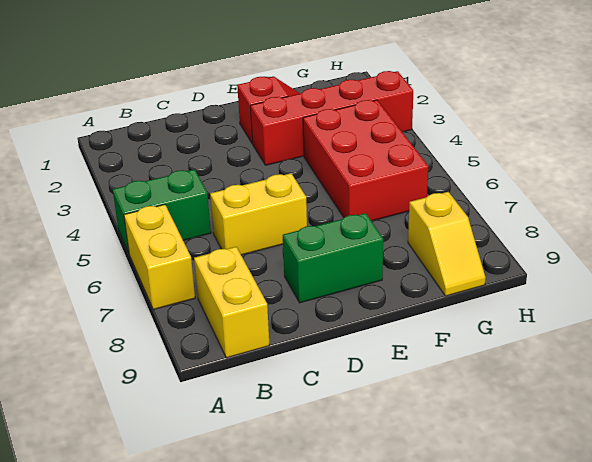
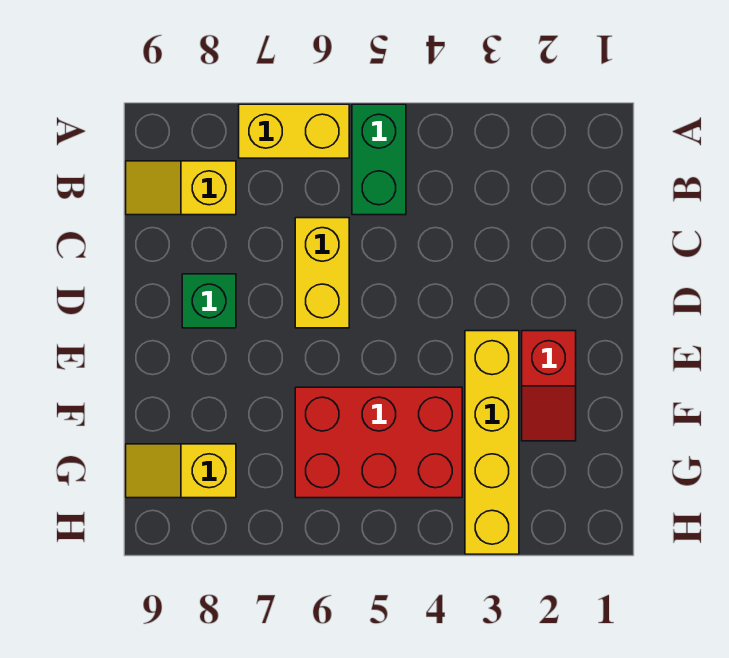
yellow 1x2 brick [194,247,270,358] -> yellow 1x2 slope [126,161,236,215]
green 1x2 brick [283,213,383,303] -> green 1x1 brick [182,274,236,328]
red 1x4 brick [250,71,413,165] -> yellow 1x4 brick [465,331,519,554]

